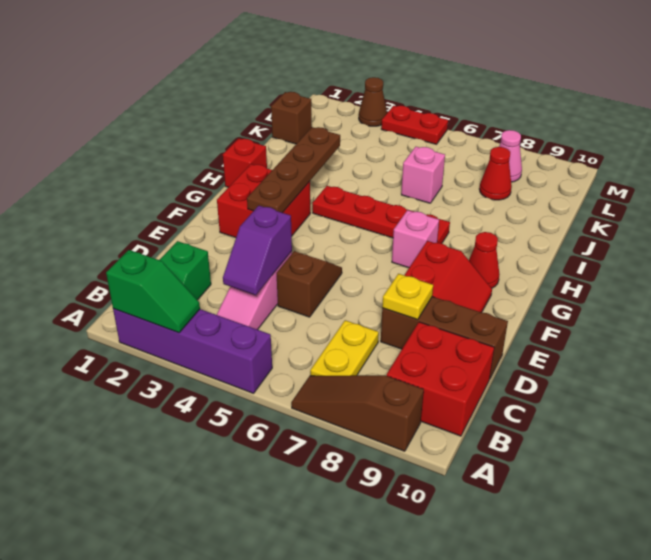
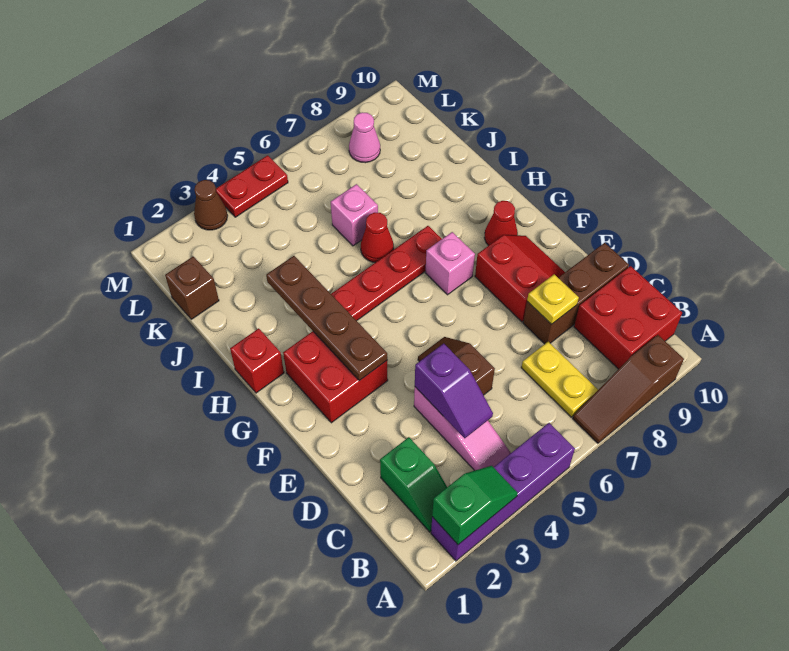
red 1x1 cone [479,147,512,200] -> red 1x1 cone moved to [361,213,394,263]

